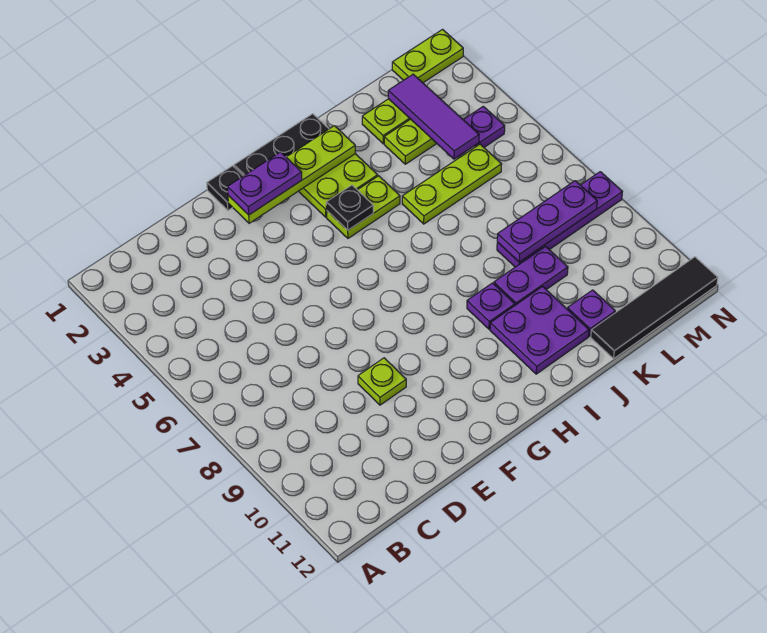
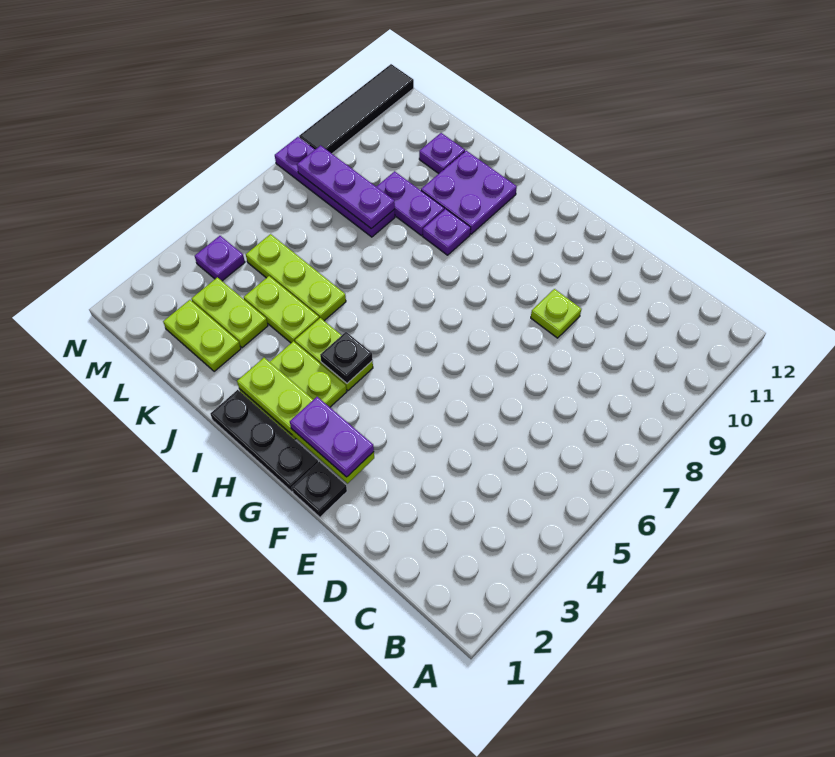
black 1x4 tile [591,257,718,359] -> black 1x4 tile turned to [299,64,414,153]
purple 1x3 tile [388,74,479,159] -> none
lime 1x2 plate [392,30,463,83] -> lime 1x2 plate moved to [244,276,319,343]

